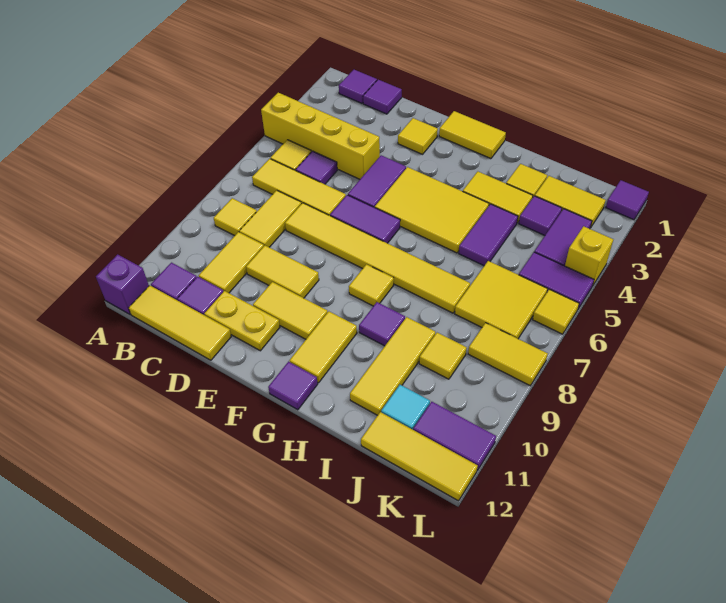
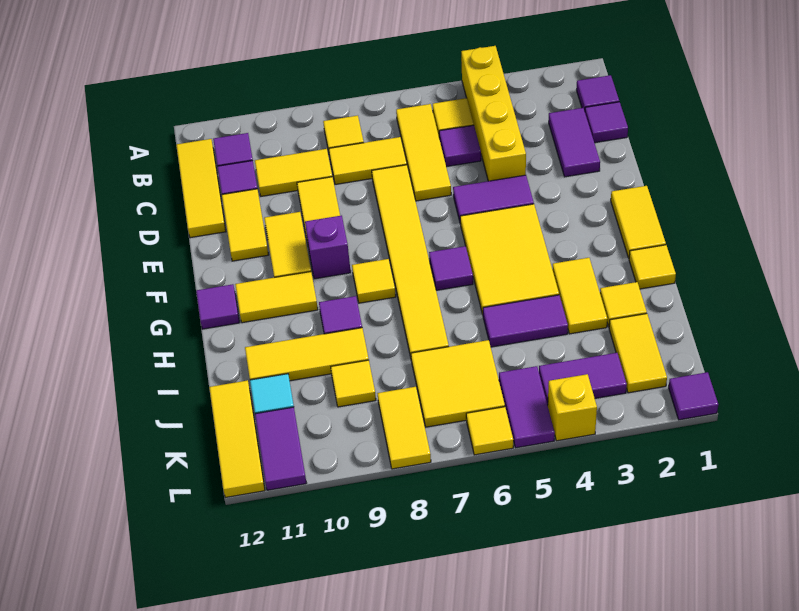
purple 1x1 brick [96,254,149,314] -> purple 1x1 brick moved to [305,215,351,279]
yellow 1x2 plate [204,291,280,351] -> yellow 1x2 tile [222,189,268,261]
yellow 1x1 tile [398,118,438,154] -> yellow 1x1 tile moved to [629,245,676,289]
purple 1x2 tile [330,195,400,243] -> purple 1x2 tile moved to [549,108,600,177]
purple 1x1 tile [519,196,562,235] -> purple 1x1 tile moved to [429,246,473,290]

